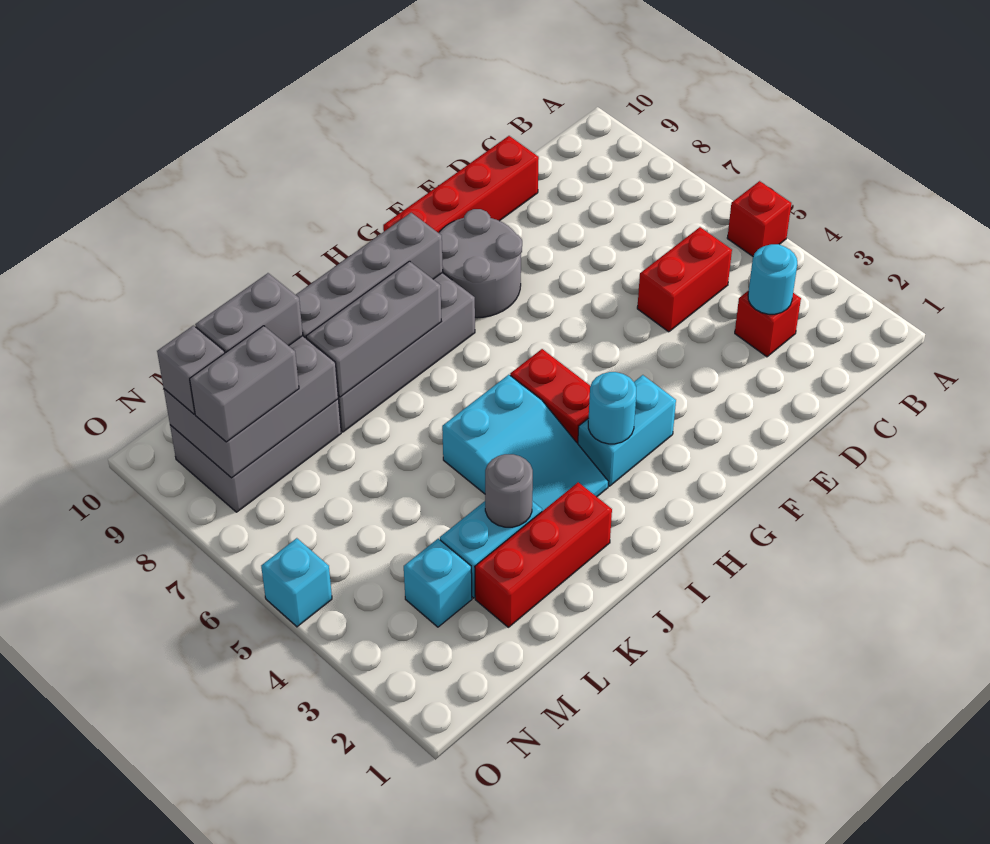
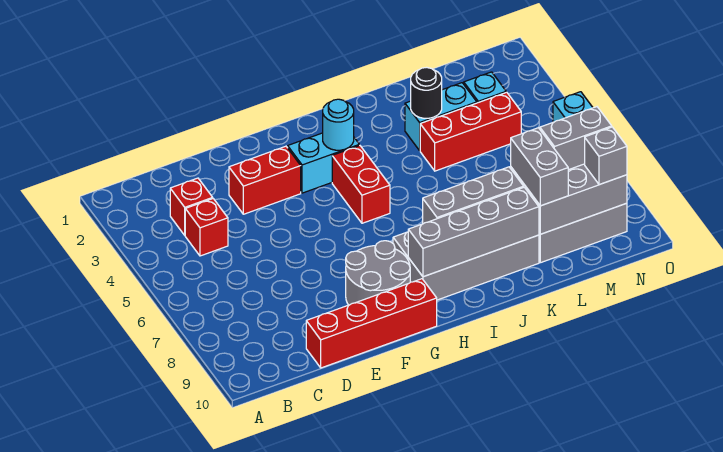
red 1x1 brick [727,181,791,256] -> red 1x1 brick moved to [185,199,228,256]
cyan 1x1 round brick [748,244,797,314] -> none
red 1x2 brick [637,227,732,332] -> red 1x2 brick moved to [229,146,301,214]
cyan 2x3 slope [442,375,608,511] -> none
red 1x3 brick [475,482,612,627] -> red 1x3 brick moved to [420,92,521,171]
grey 1x1 round brick [485,454,533,527] -> black 1x1 round brick [411,67,442,118]
grey 1x2 brick [195,273,303,353] -> grey 1x2 brick turned to [511,128,568,206]

